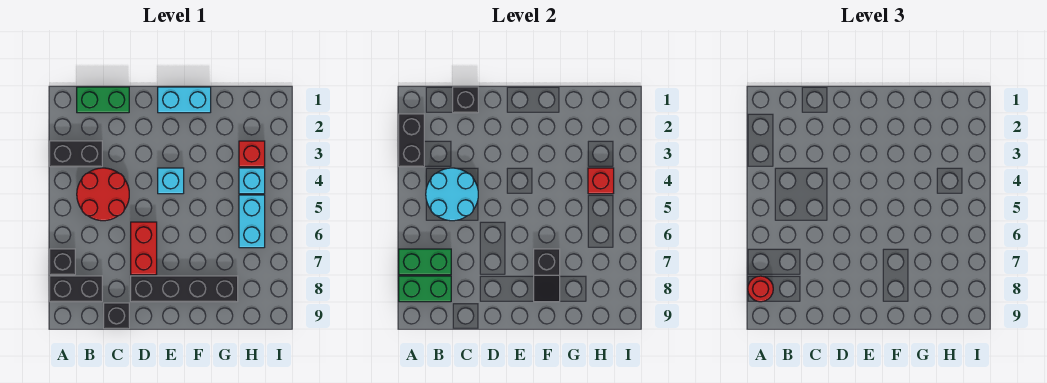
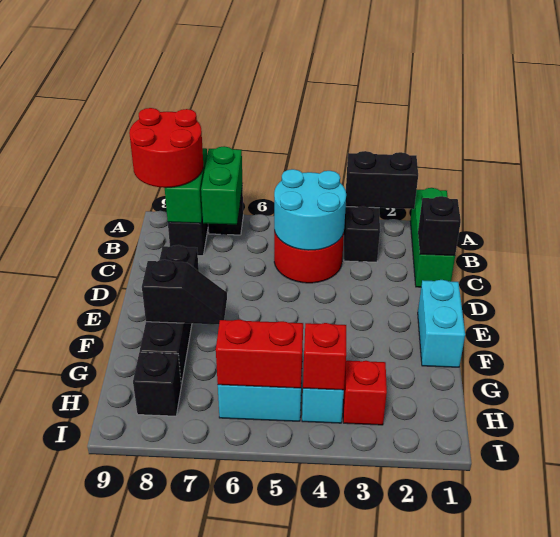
red 1x1 round brick [748,276,773,302] -> red 2x2 round brick [129,108,203,188]
green 1x2 brick [77,87,129,113] -> green 1x3 brick [410,188,455,287]
black 1x1 brick [104,303,129,329] -> black 1x1 brick moved to [133,352,181,416]
red 1x2 brick [131,222,157,275] -> red 1x2 brick moved to [216,320,303,388]
cyan 1x1 brick [158,168,184,194] -> none
black 1x2 slope [534,249,560,302] -> black 1x2 slope turned to [142,260,227,324]

